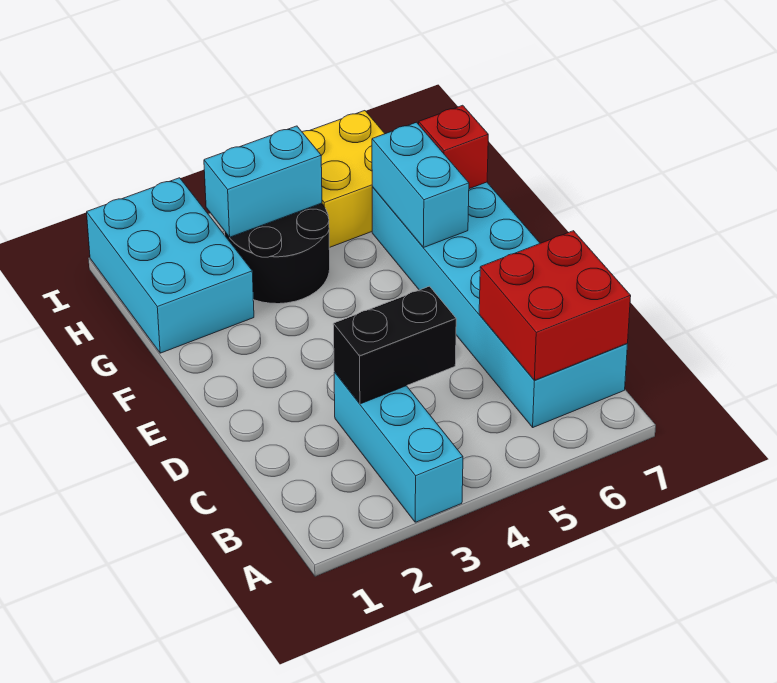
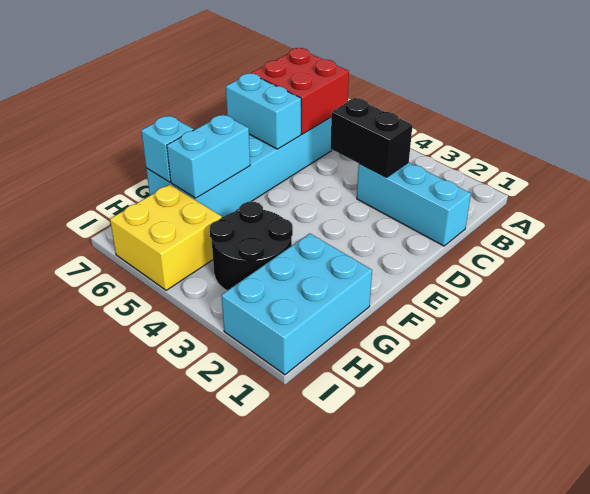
cyan 1x3 brick [334,372,463,522] -> cyan 1x3 brick turned to [357,162,471,246]
red 1x1 brick [419,105,488,189] -> cyan 1x1 brick [141,116,194,182]
cyan 1x2 brick [204,126,322,237] -> cyan 1x2 brick moved to [226,74,301,149]

